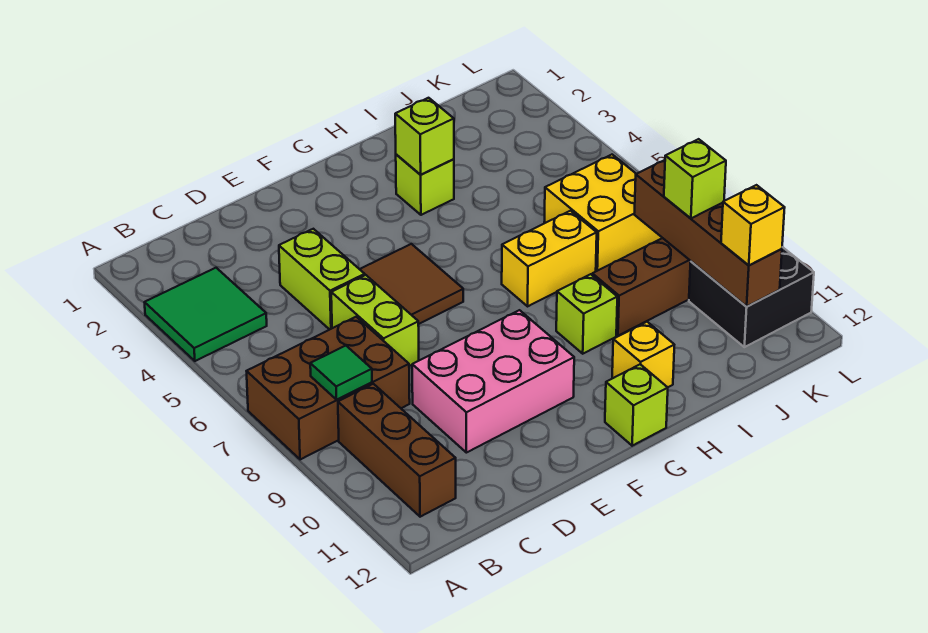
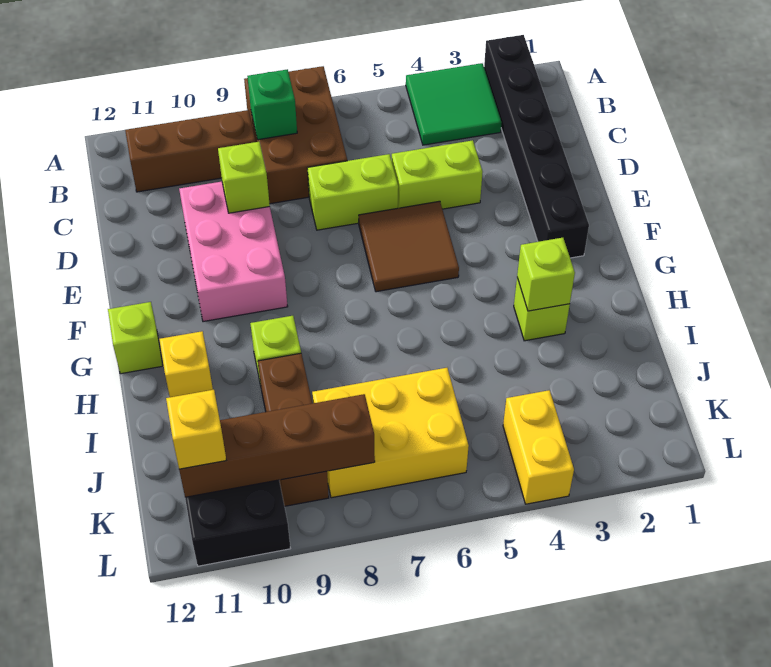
none -> black 1x6 brick [484,35,589,258]
green 1x1 tile [310,346,372,400] -> green 1x1 brick [247,69,297,140]
yellow 1x2 brick [502,211,597,306] -> yellow 1x2 brick moved to [503,390,574,504]
yellow 2x2 brick [544,155,662,271] -> yellow 2x3 brick [312,368,469,498]
lime 1x1 brick [664,139,726,218] -> lime 1x1 brick moved to [218,142,270,213]

